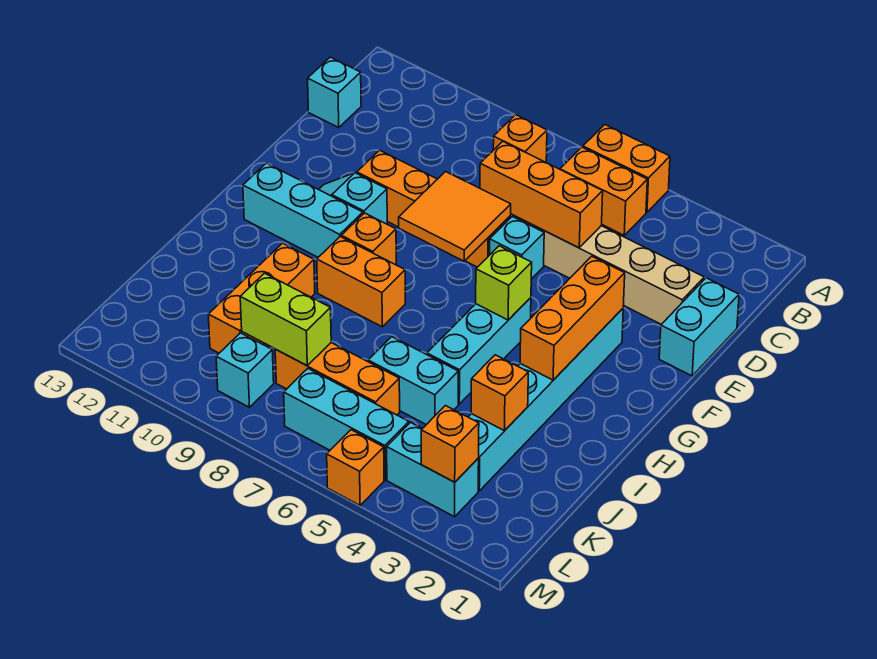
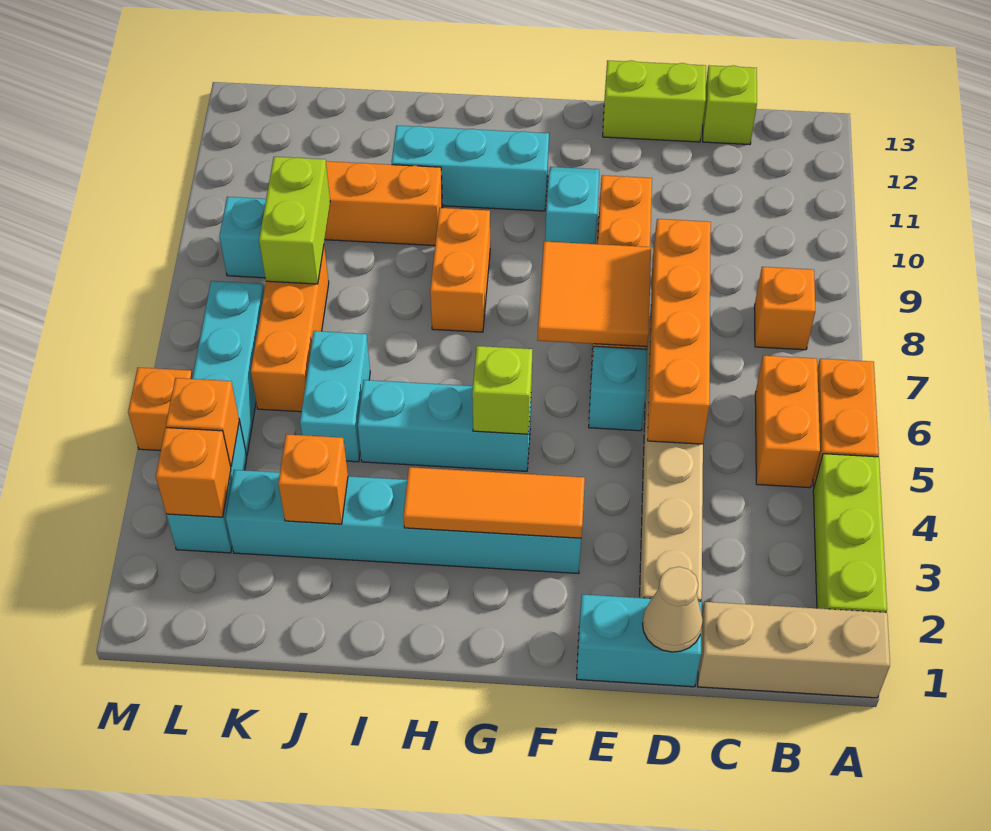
none -> tan 1x3 brick [698,602,890,698]
none -> lime 1x3 brick [813,454,887,612]
cyan 1x1 brick [308,57,361,127] -> lime 1x1 brick [703,65,757,145]
none -> tan 1x1 cone [643,567,703,652]
orange 1x3 brick [480,141,603,248] -> orange 1x4 brick [647,219,711,444]
none -> lime 1x2 brick [603,61,706,142]
orange 1x3 brick [520,256,625,380] -> orange 1x3 tile [403,467,585,538]
orange 1x1 brick [341,213,396,264] -> orange 1x1 brick moved to [166,378,239,467]
cyan 1x3 brick [243,163,363,257] -> cyan 1x3 brick turned to [392,126,549,211]

